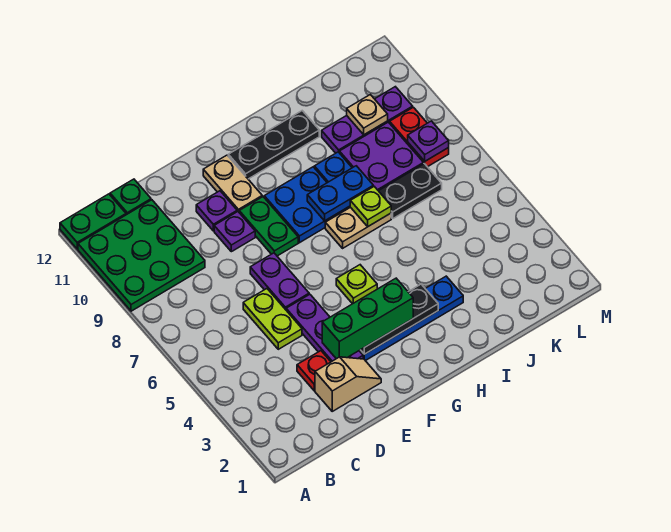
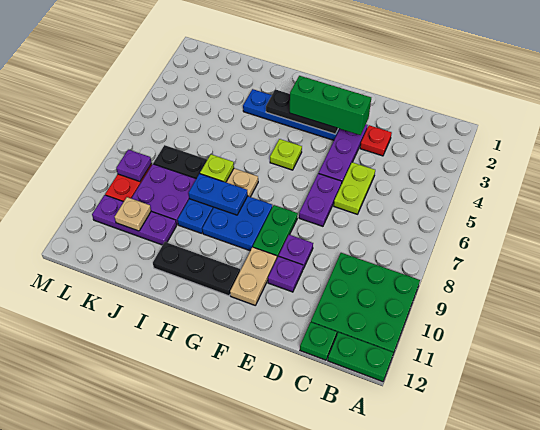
tan 1x2 slope [315,357,381,411] -> none

